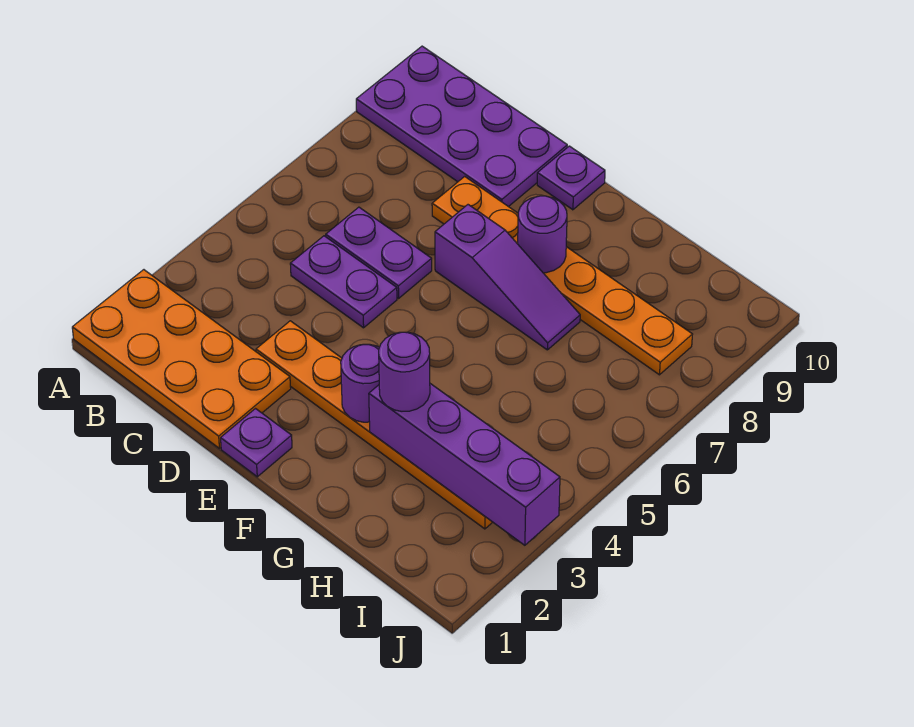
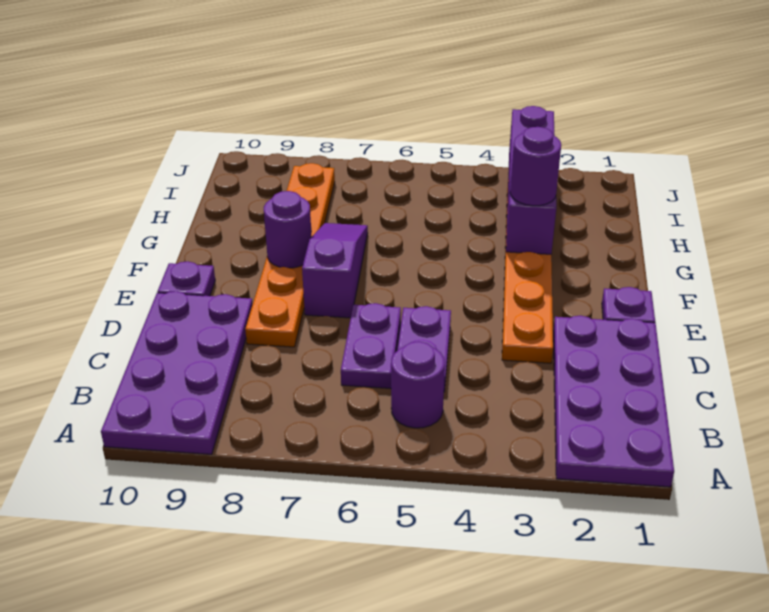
orange 2x4 plate [72,270,291,448] -> purple 2x4 plate [553,316,674,487]
purple 1x1 round brick [341,344,379,422] -> purple 1x1 round brick moved to [391,342,445,428]

